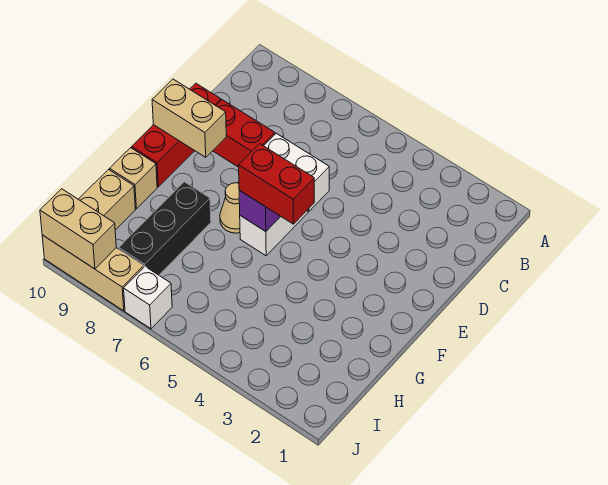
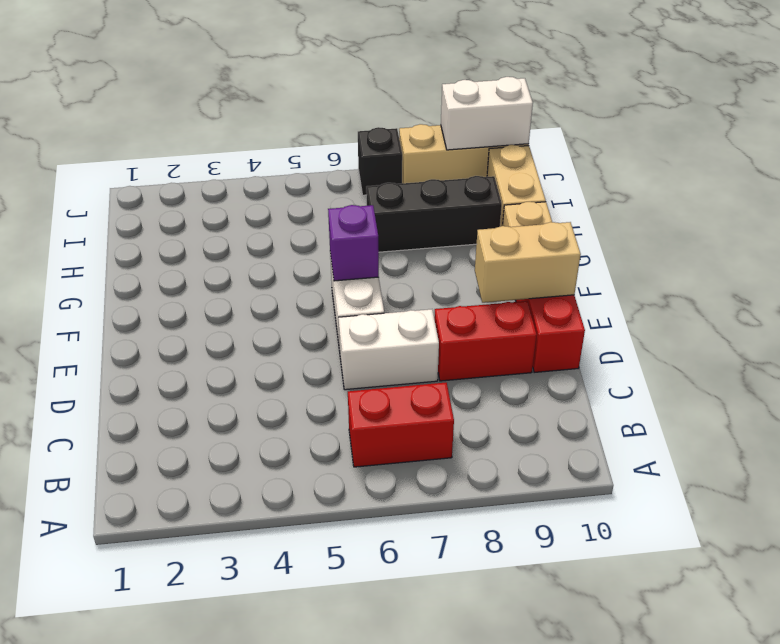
red 1x2 brick [239,144,314,224] -> red 1x2 brick moved to [348,383,454,467]
tan 1x1 cone [220,183,240,233] -> none
black 1x3 brick [119,182,211,275] -> black 1x3 brick turned to [366,176,502,252]
white 1x1 brick [124,267,172,329] -> black 1x1 brick [358,127,402,195]
tan 1x2 brick [40,189,116,269] -> white 1x2 brick [441,77,533,150]

